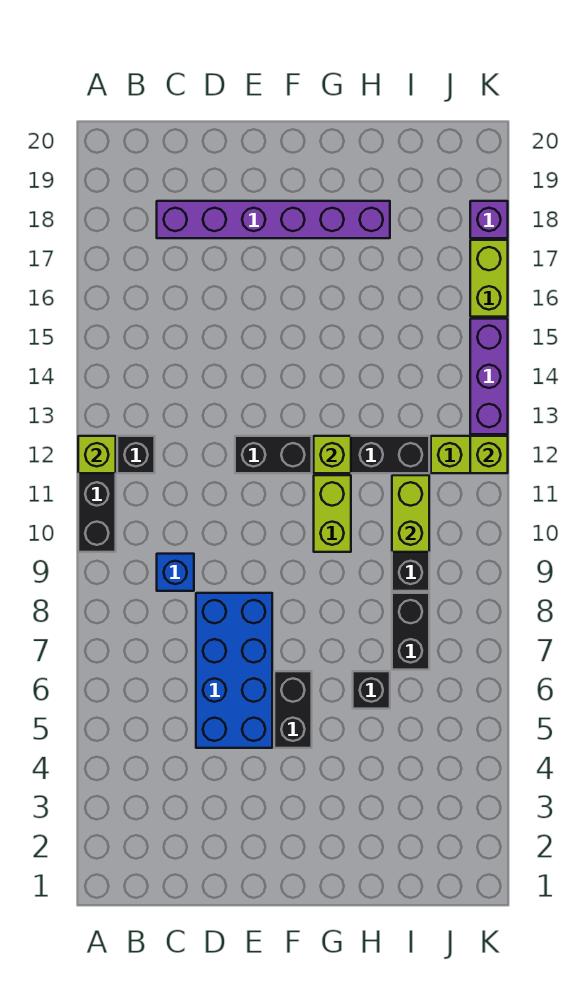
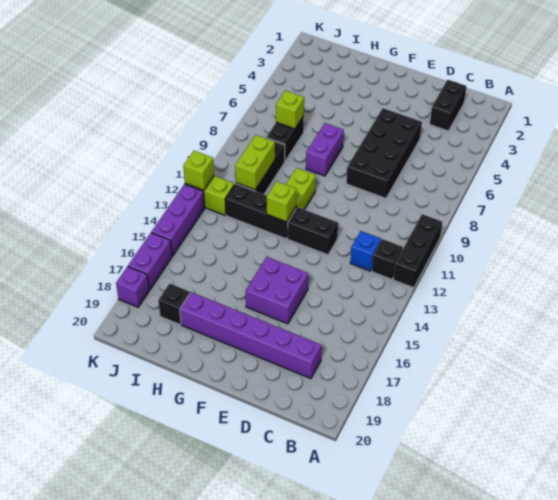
lime 1x1 brick [78,436,116,473] -> lime 1x1 brick moved to [276,90,304,129]
blue 1x1 brick [157,554,194,591] -> blue 1x1 brick moved to [350,231,381,271]
blue 2x4 brick [196,593,272,748] -> black 2x4 brick [346,108,422,198]
none -> purple 2x2 brick [246,257,308,324]
black 1x2 brick [274,671,312,748] -> black 1x2 brick moved to [430,80,467,131]
none -> purple 1x2 brick [306,123,344,176]
black 1x1 brick [353,671,390,709] -> black 1x1 brick moved to [158,283,190,325]
lime 1x2 brick [470,240,508,317] -> purple 1x2 brick [128,233,172,290]

